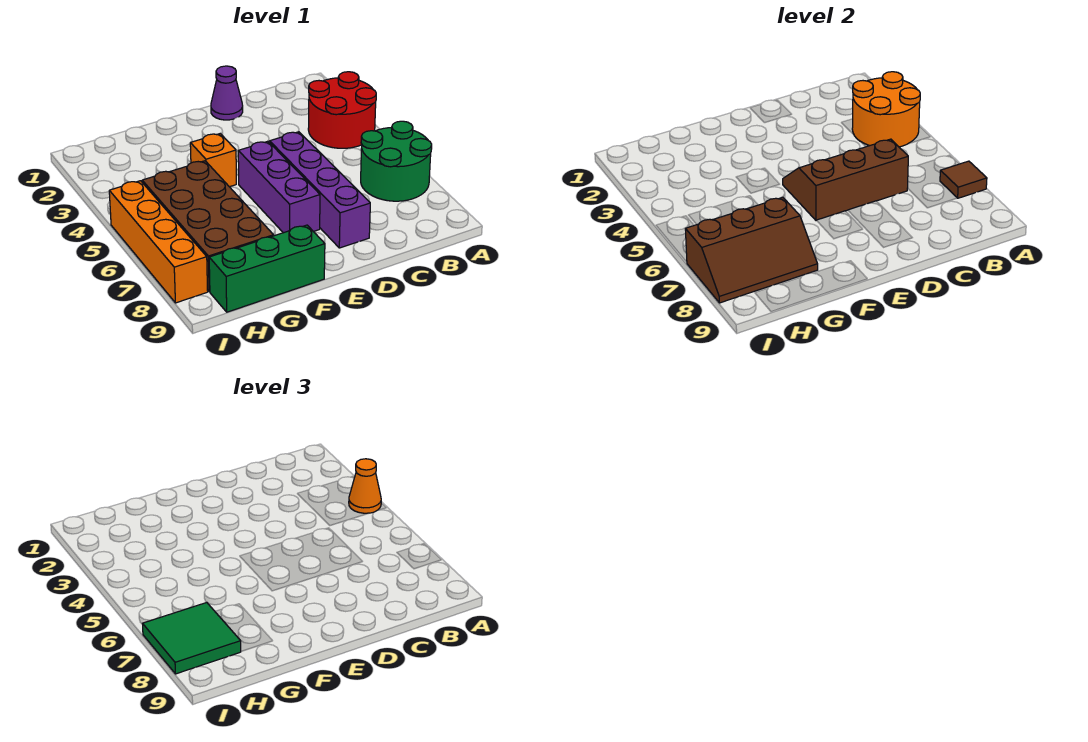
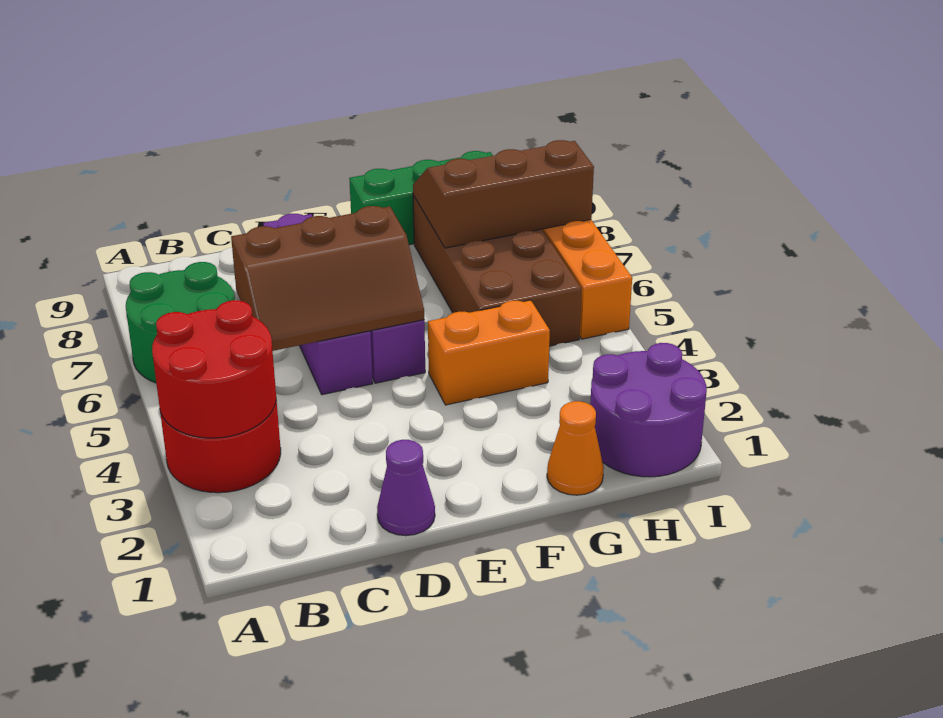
orange 2x2 round brick [852,72,920,147] -> red 2x2 round brick [152,300,276,438]
orange 1x1 cone [349,459,381,513] -> orange 1x1 cone moved to [547,401,604,495]
brown 1x1 tile [940,161,987,198] -> none
orange 1x1 brick [190,134,236,187] -> orange 1x2 brick [428,300,550,405]
none -> purple 2x2 round brick [590,343,707,477]
green 2x2 tile [142,603,241,674] -> none

